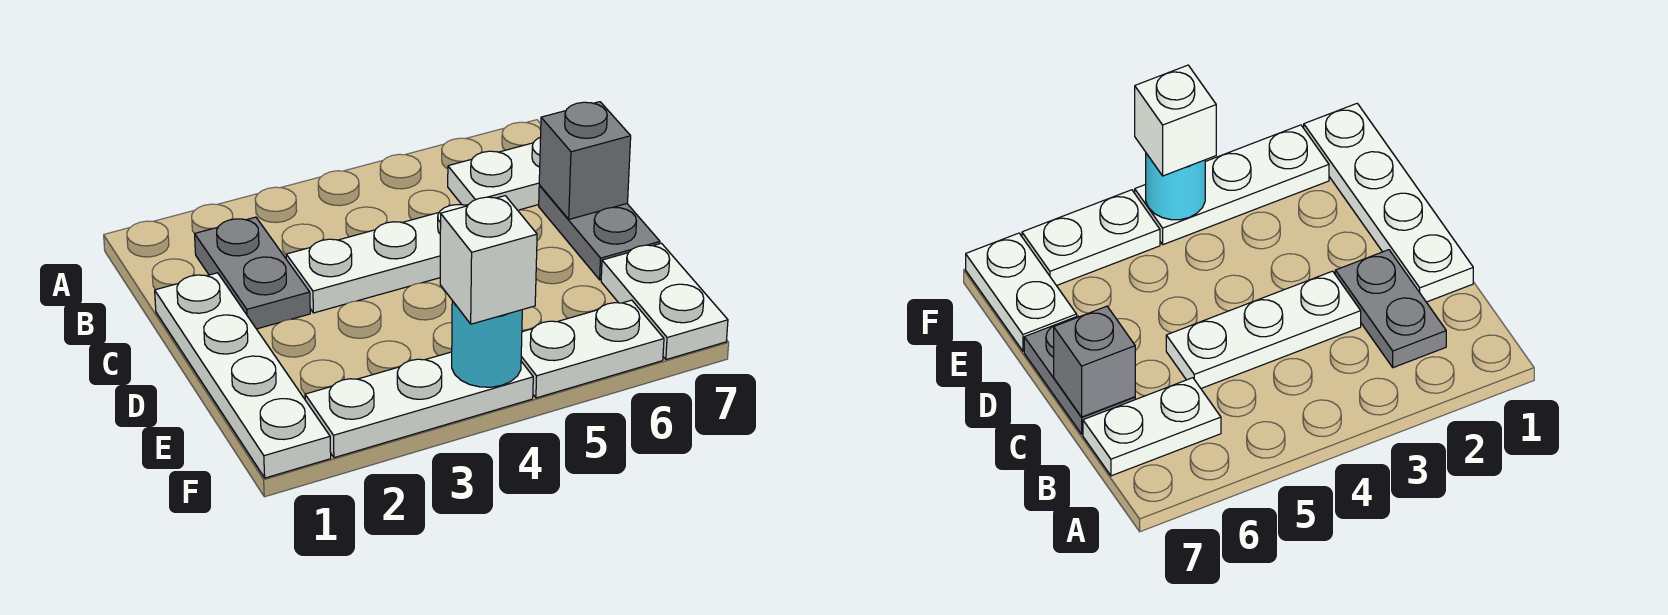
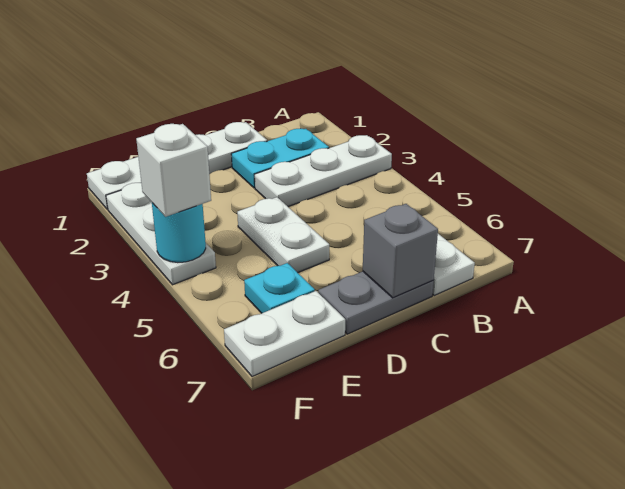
grey 1x2 plate [195,217,310,329] -> cyan 1x2 plate [231,129,329,188]
white 1x3 plate [286,205,468,313] -> white 1x3 plate turned to [255,135,392,207]
none -> cyan 1x1 plate [244,263,315,313]
white 1x2 plate [521,300,664,398] -> white 1x2 plate moved to [237,197,329,273]

